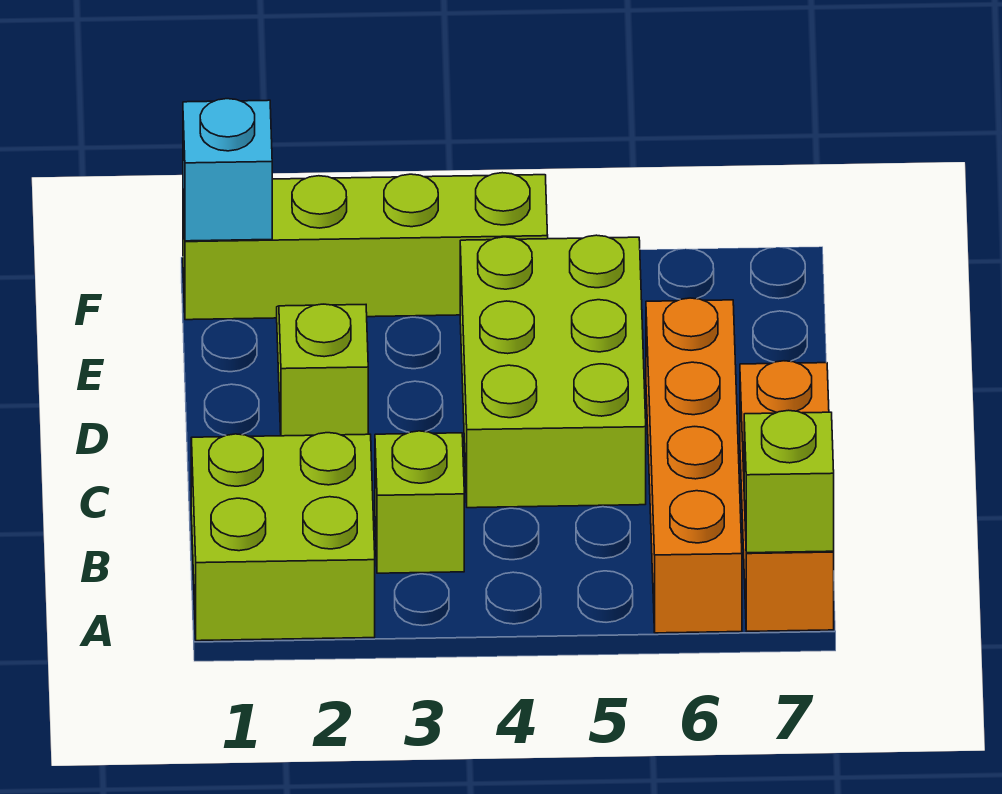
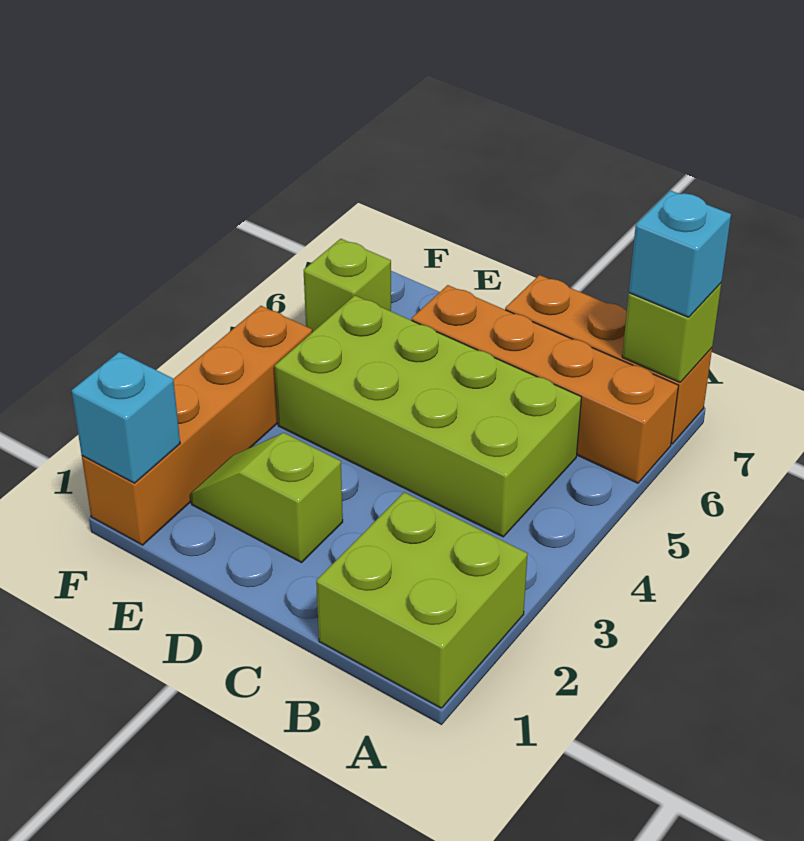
none -> cyan 1x1 brick [629,190,731,317]
lime 1x1 brick [375,431,464,573] -> lime 1x1 brick moved to [304,239,391,332]
lime 2x3 brick [460,235,646,508] -> lime 2x4 brick [275,295,581,537]
lime 1x4 brick [183,173,548,320] -> orange 1x4 brick [82,306,312,545]

